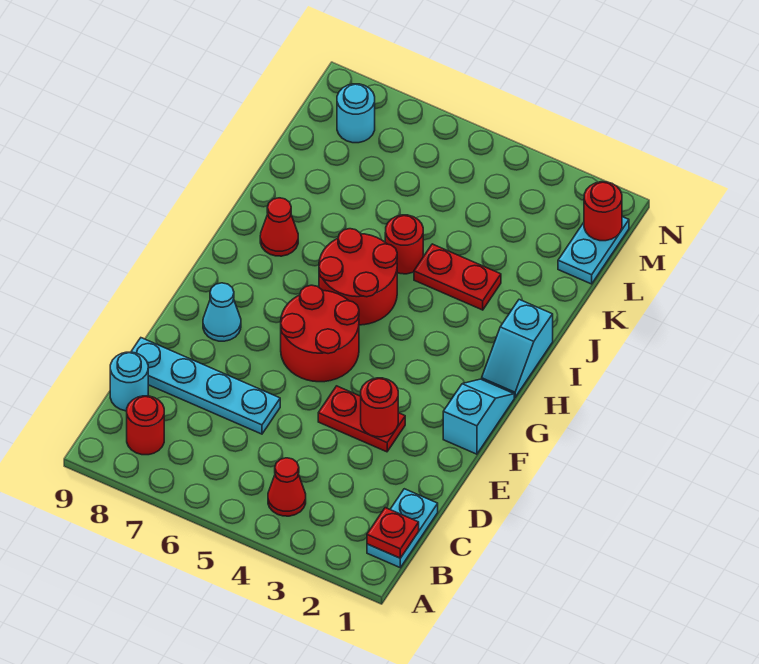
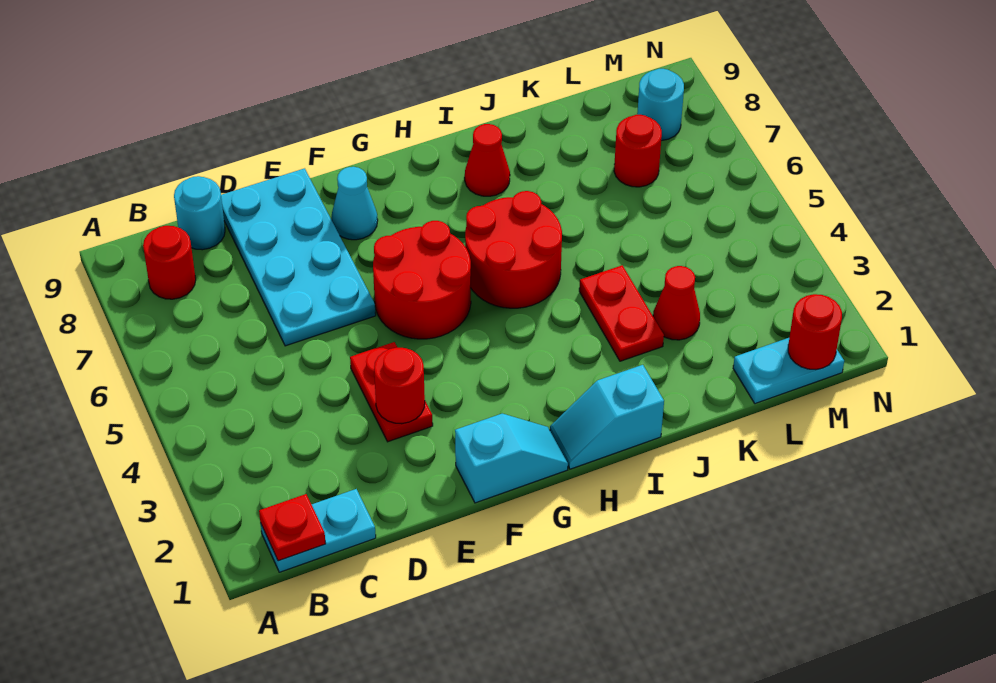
red 1x1 cone [268,458,306,516] -> red 1x1 cone moved to [653,266,700,340]
cyan 1x4 plate [131,338,280,434] -> cyan 2x4 plate [221,168,376,346]
red 1x1 round brick [385,215,423,274] -> red 1x1 round brick moved to [614,115,662,187]

